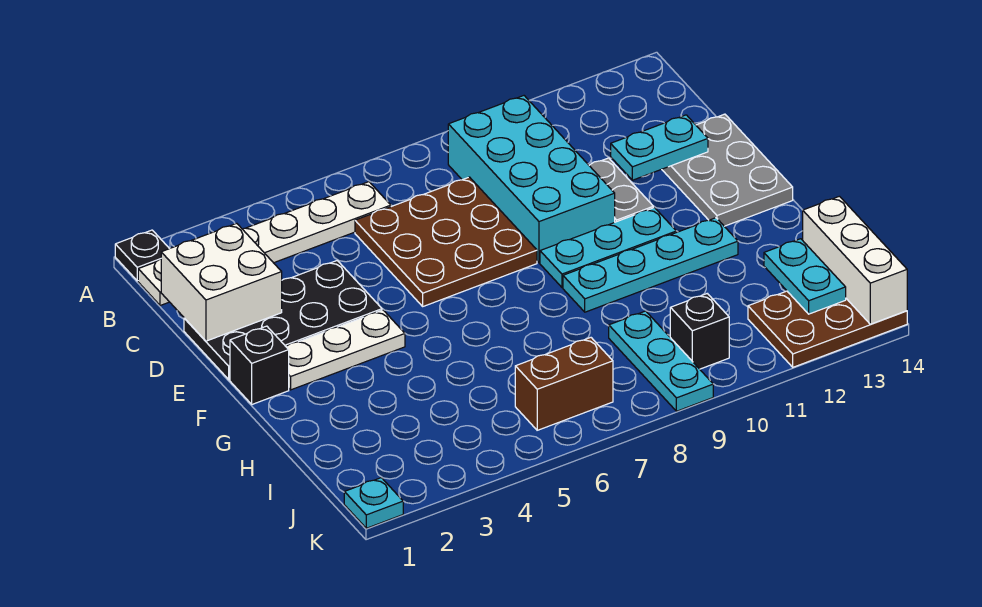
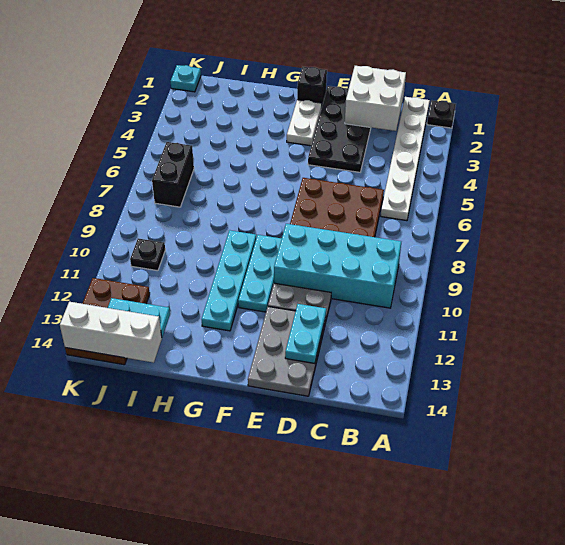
grey 2x3 plate [662,114,793,226] -> grey 2x3 plate turned to [248,307,326,396]
white 1x3 plate [286,310,405,390] -> white 1x2 plate [287,100,322,146]
cyan 1x3 plate [609,311,713,411] -> none
brown 1x2 brick [515,338,613,430] -> black 1x2 brick [152,142,194,207]
black 1x1 brick [670,294,729,369] -> black 1x1 plate [130,238,165,271]

